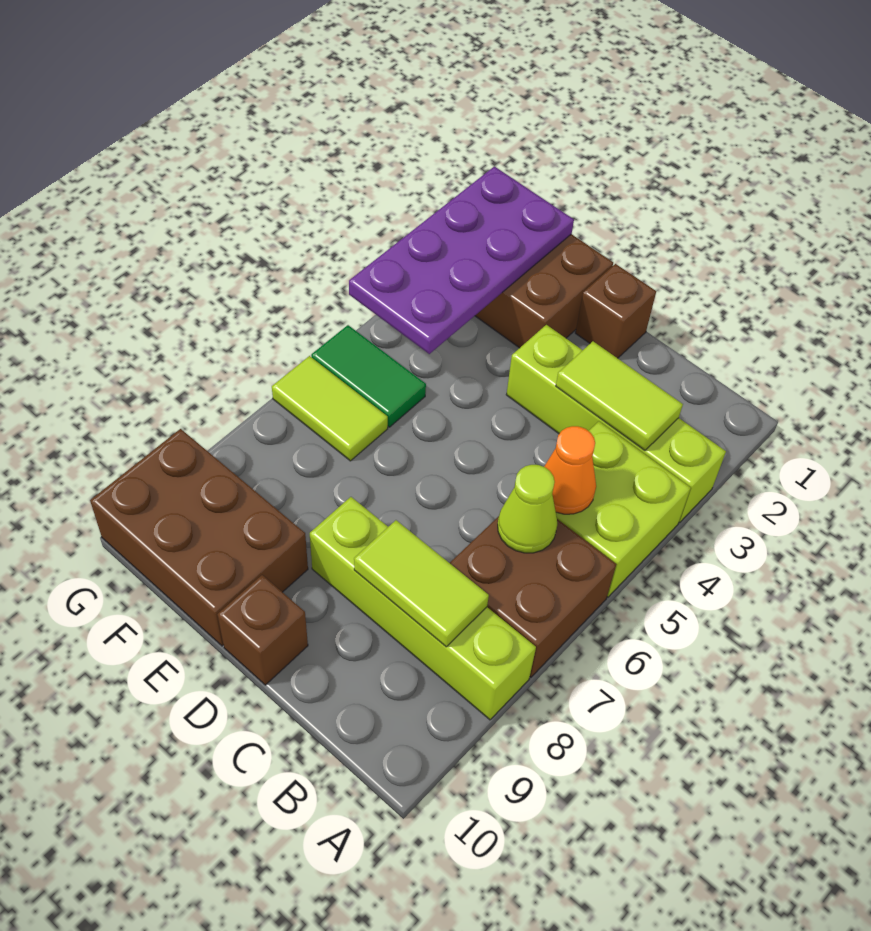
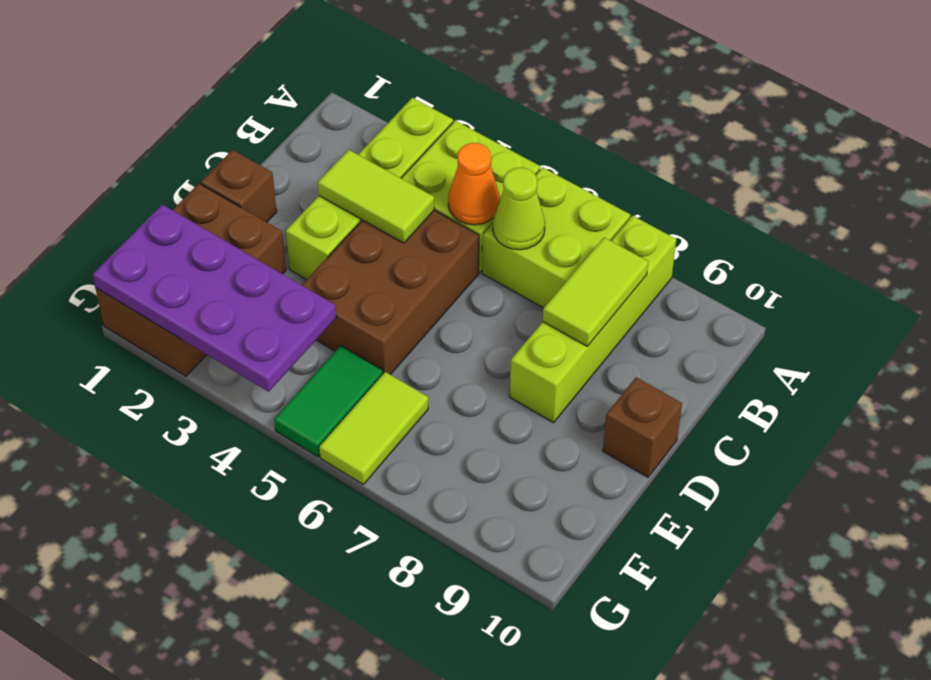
brown 2x2 brick [450,516,616,677] -> lime 2x2 brick [482,167,630,308]
lime 1x2 tile [556,341,683,450] -> lime 1x2 tile turned to [318,150,434,243]
brown 2x3 brick [90,429,308,646] -> brown 2x3 brick moved to [302,210,479,375]

